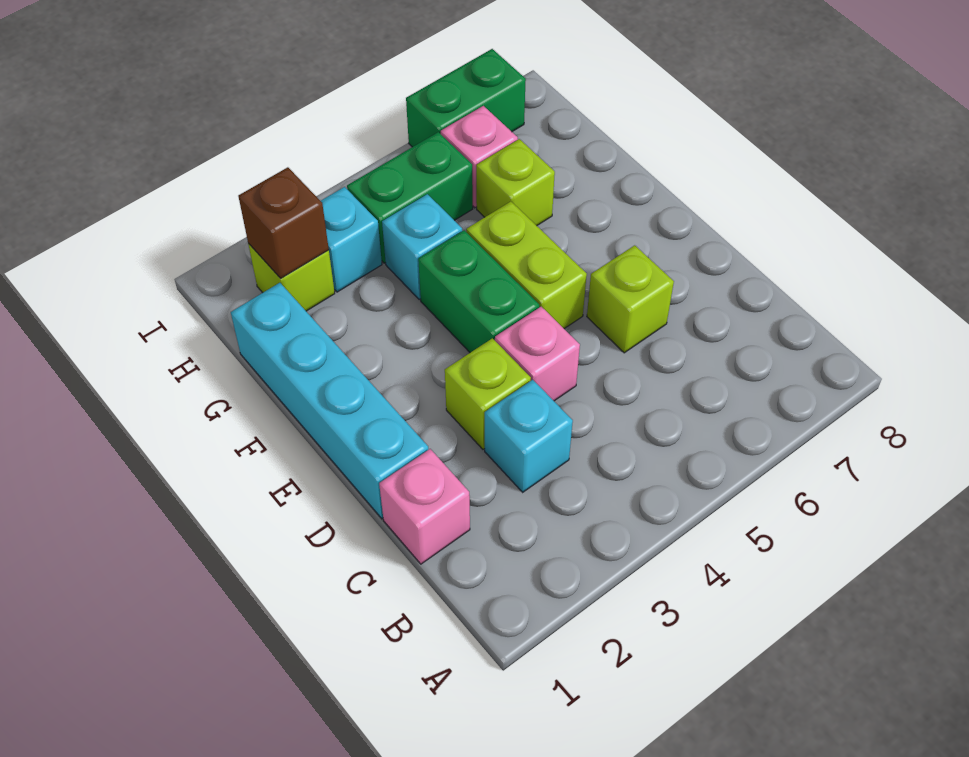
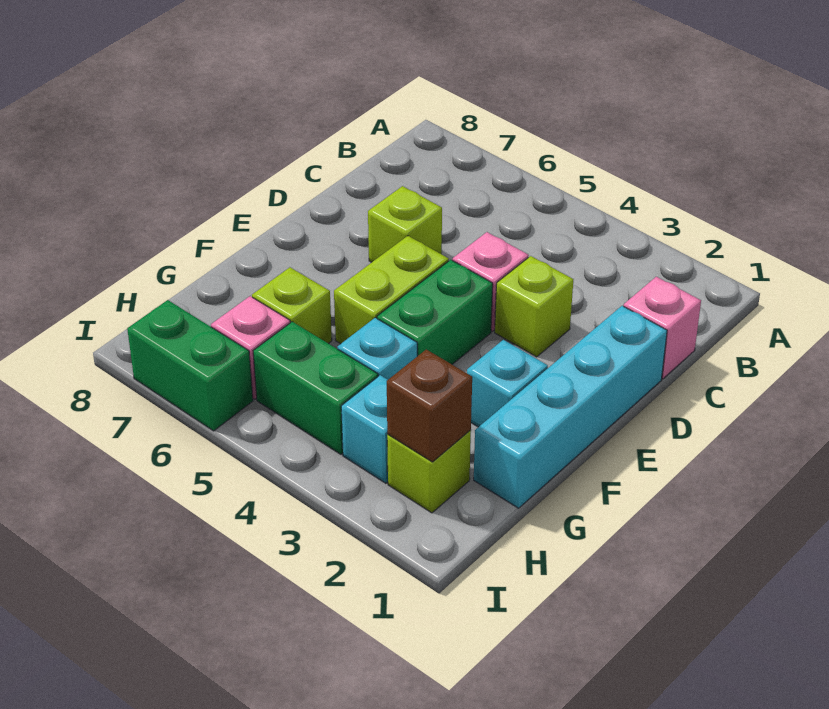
cyan 1x1 brick [485,380,573,492] -> cyan 1x1 brick moved to [467,340,548,427]

